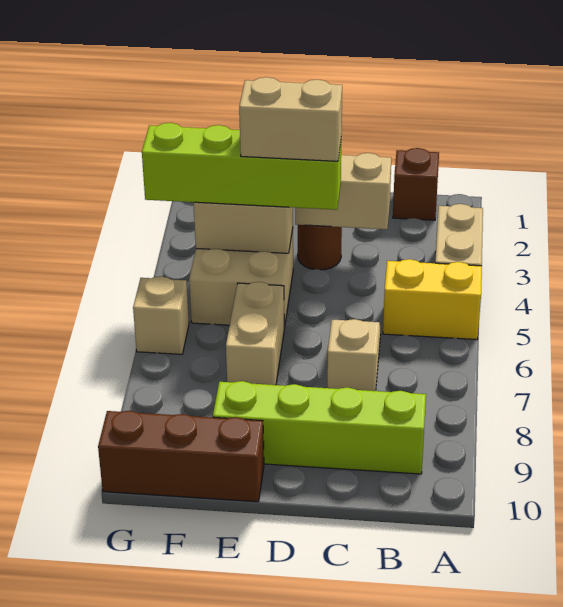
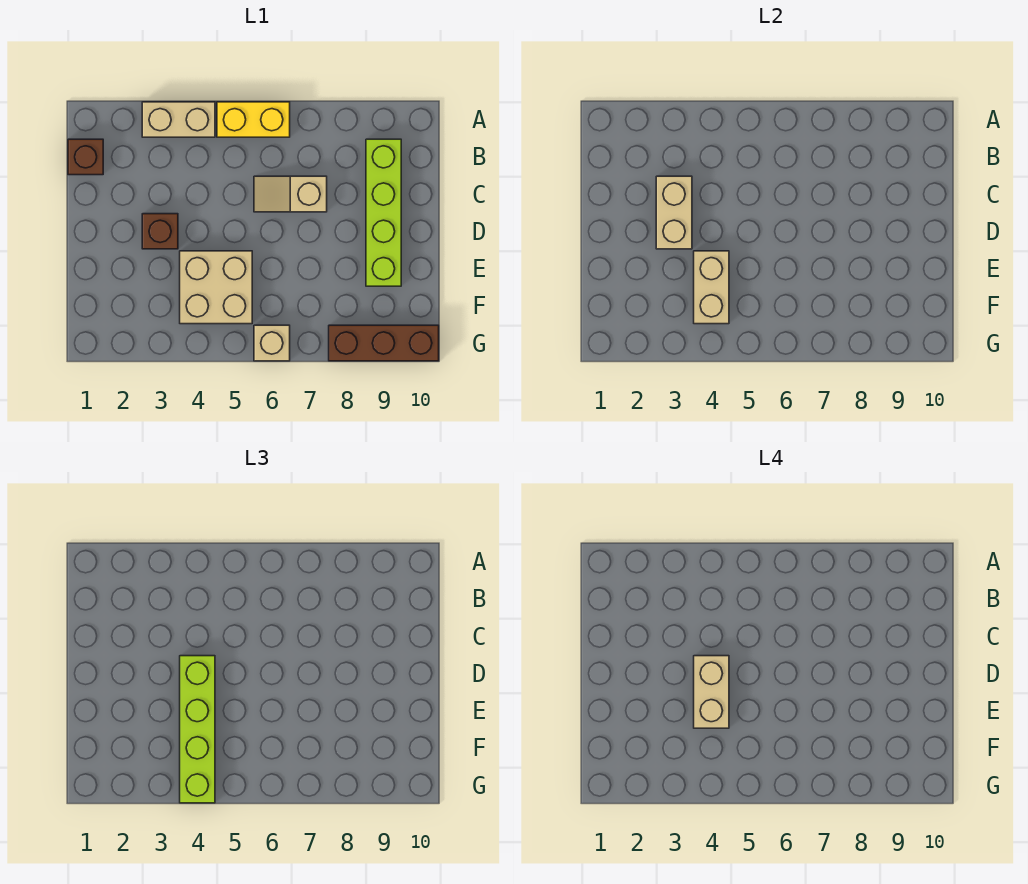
yellow 1x2 brick [383,259,482,340] -> yellow 1x2 brick turned to [217,102,290,137]
brown 1x1 round brick [298,225,342,270] -> brown 1x1 brick [142,214,178,249]
tan 1x2 brick [226,282,284,385] -> none
brown 1x3 brick [98,411,264,502] -> brown 1x3 brick turned to [329,325,439,361]

